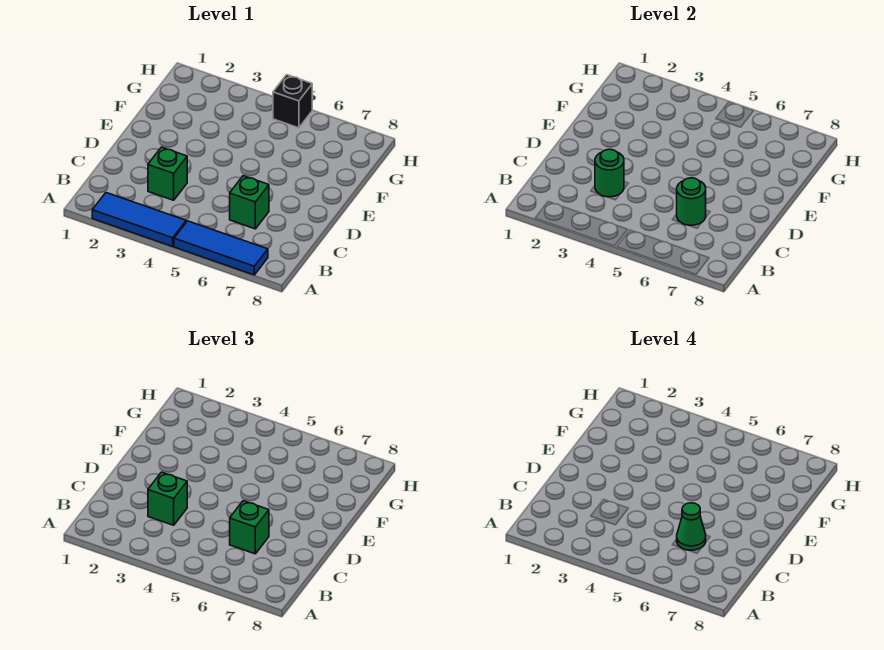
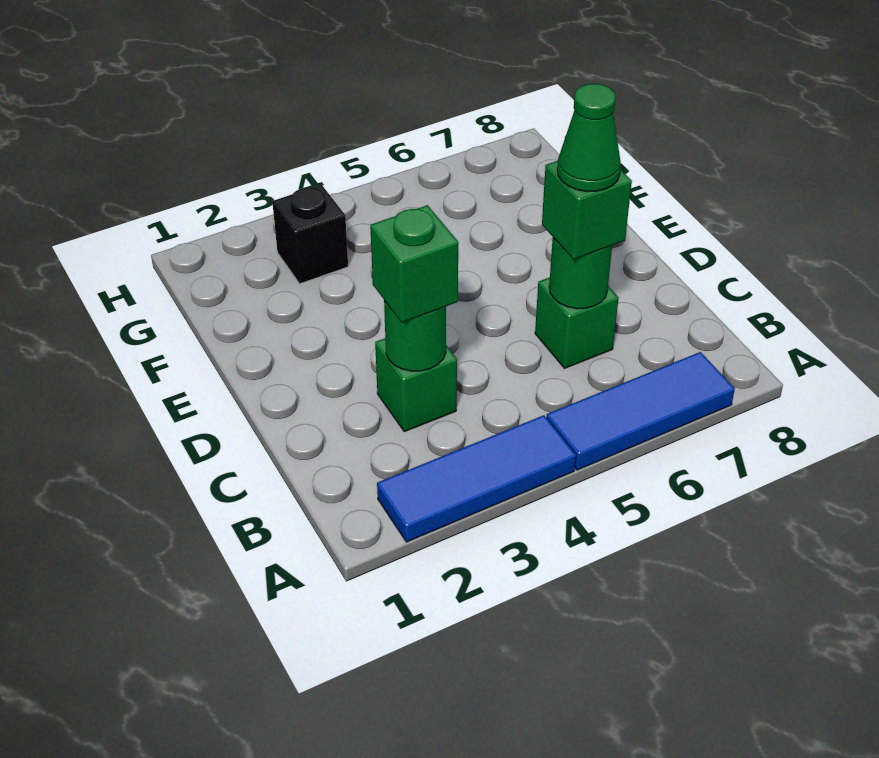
black 1x1 brick [273,75,312,128] -> black 1x1 brick moved to [272,185,348,284]

